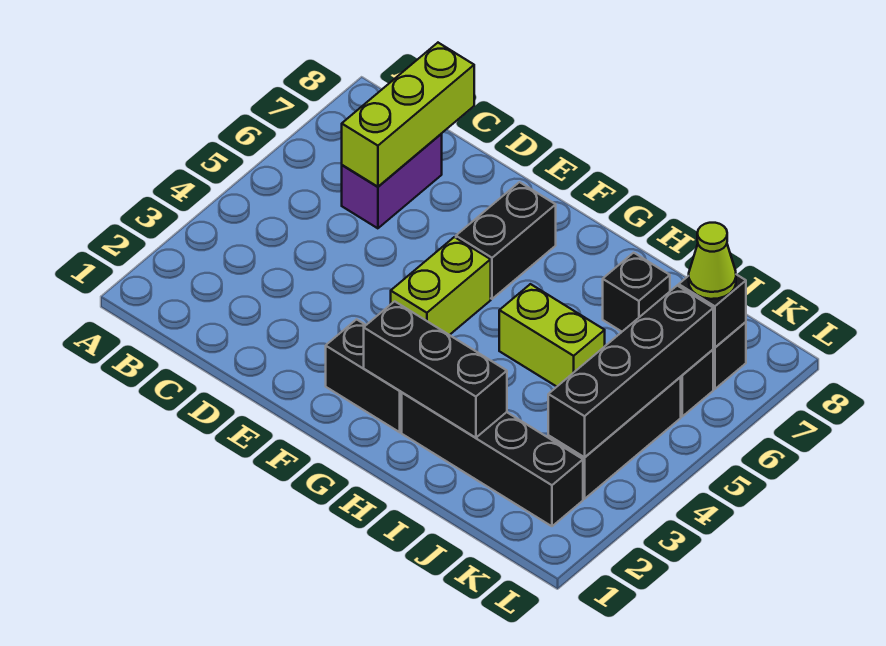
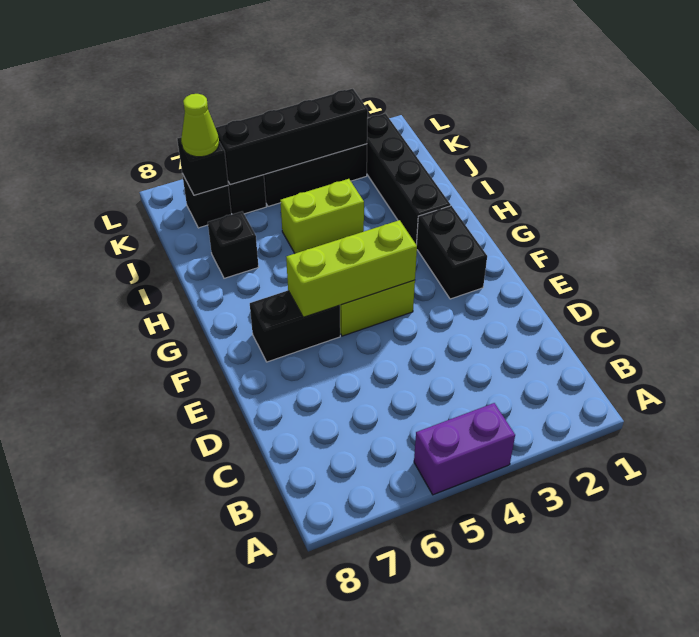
purple 1x2 brick [342,134,442,228] -> purple 1x2 brick moved to [414,403,515,495]
lime 1x3 brick [342,43,474,187] -> lime 1x3 brick moved to [286,220,417,317]
black 1x3 brick [364,301,507,438] -> none
lime 1x2 brick [499,284,605,387] -> lime 1x2 brick turned to [280,179,364,253]

